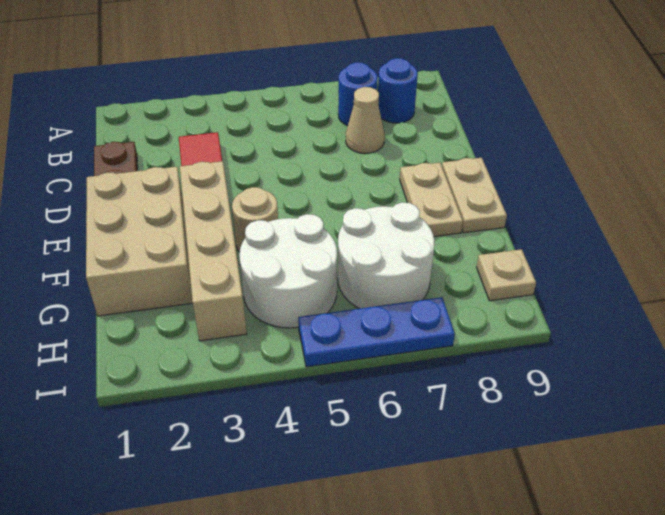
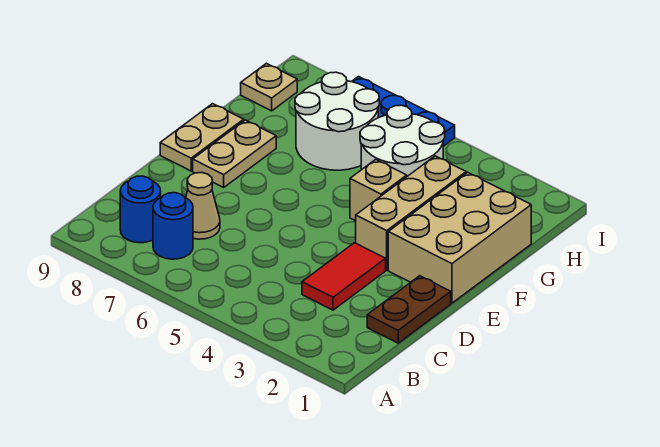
tan 1x4 brick [180,161,247,341] -> tan 1x3 brick [356,156,466,270]
tan 1x1 round brick [232,187,278,252] -> tan 1x1 brick [350,159,407,221]

